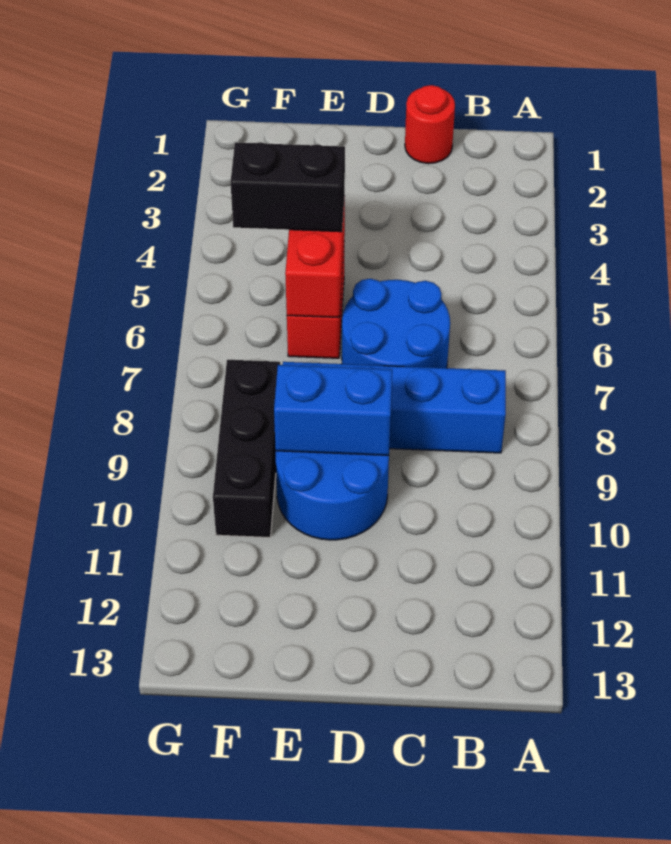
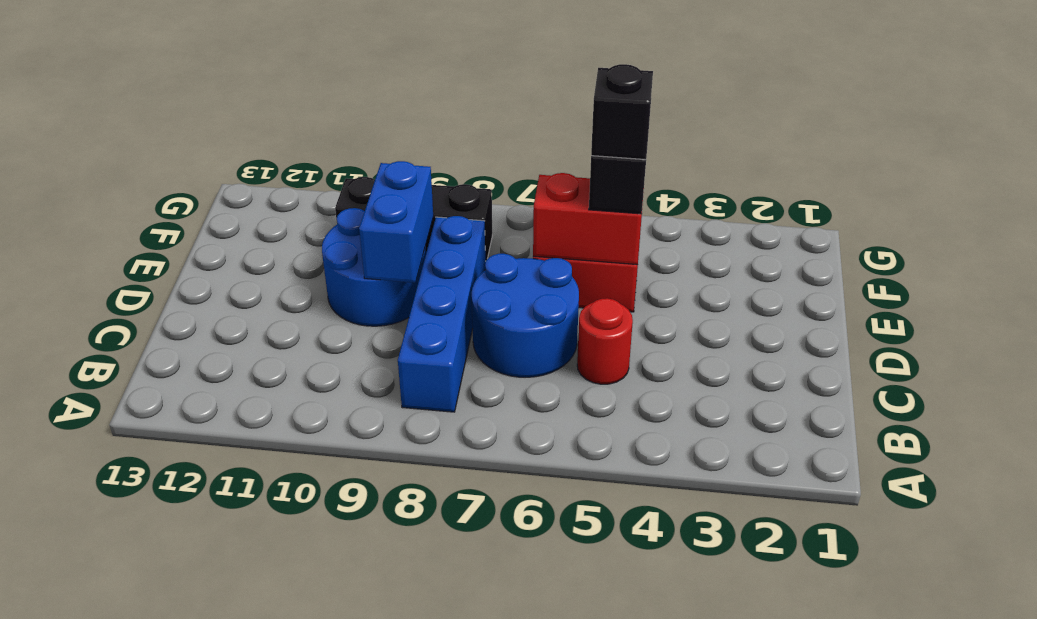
red 1x1 round brick [405,85,455,163] -> red 1x1 round brick moved to [577,298,633,384]
none -> black 1x1 brick [591,64,653,160]

